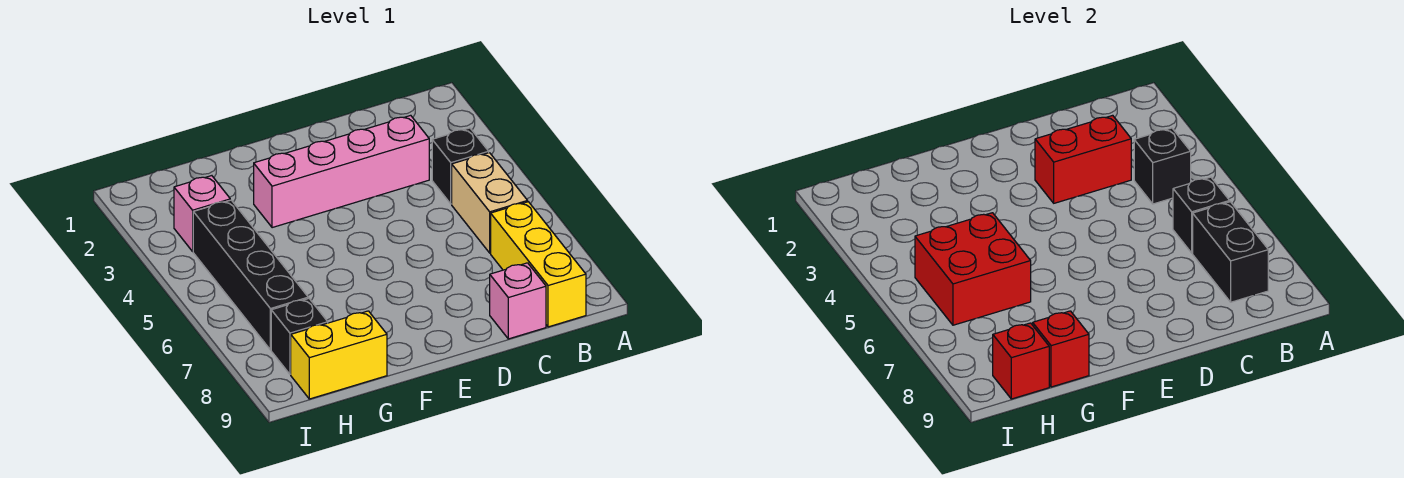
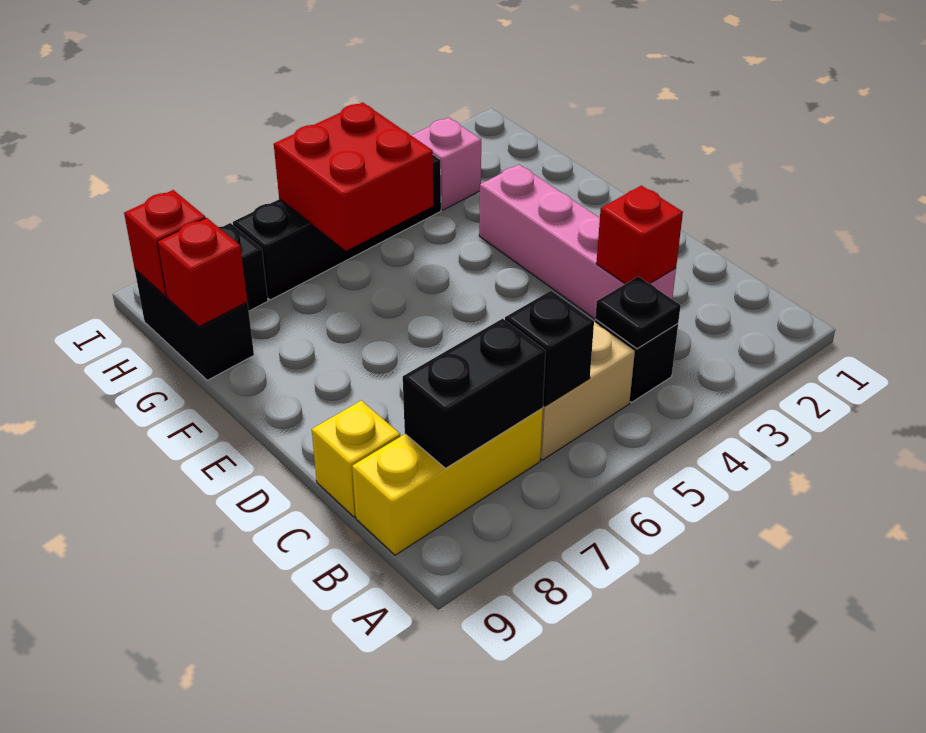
black 1x1 brick [1134,128,1191,204] -> black 1x1 plate [595,276,681,349]
red 1x2 brick [1035,115,1131,203] -> red 1x1 brick [596,186,683,284]
pink 1x1 brick [490,263,546,339] -> yellow 1x1 brick [312,401,400,517]
yellow 1x2 brick [291,311,387,399] -> black 1x2 brick [135,270,254,380]

